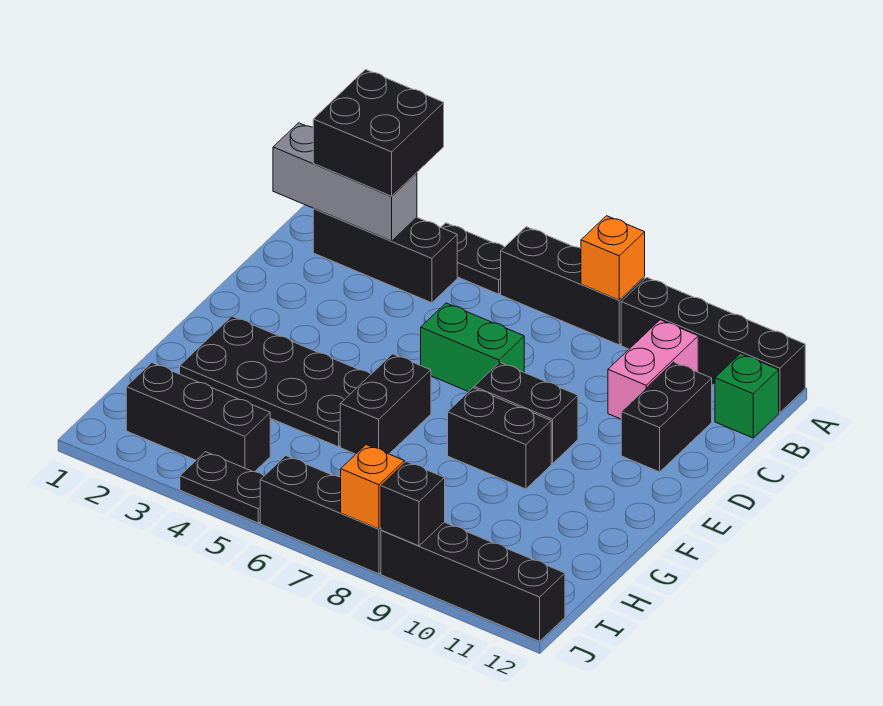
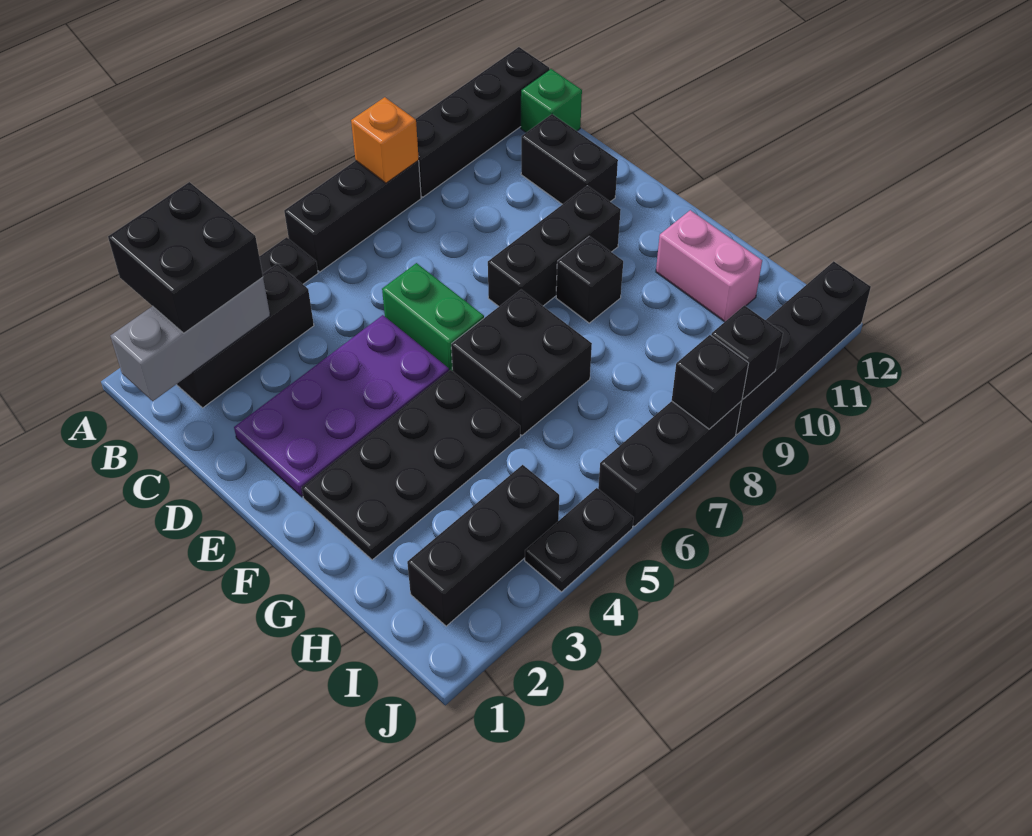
pink 1x2 brick [608,320,698,419] -> pink 1x2 brick moved to [656,210,762,322]
none -> purple 2x4 plate [234,315,449,497]
green 1x2 brick [421,303,524,392] -> green 1x2 brick turned to [382,263,484,371]
black 1x2 brick [474,362,578,464] -> black 1x3 brick [488,186,621,306]
black 1x2 brick [340,354,431,454] -> black 2x2 brick [451,290,592,436]
black 1x2 brick [448,388,551,489] -> black 1x1 brick [556,236,623,323]
orange 1x1 brick [341,445,404,529] -> black 1x1 brick [672,335,749,429]

